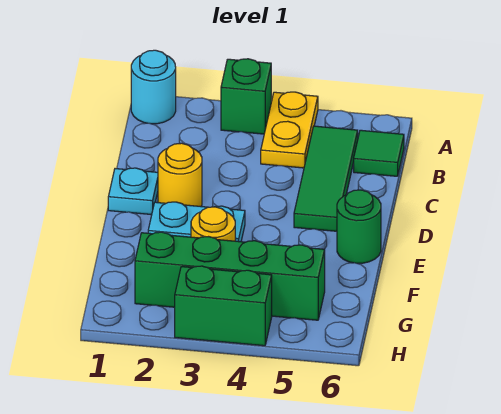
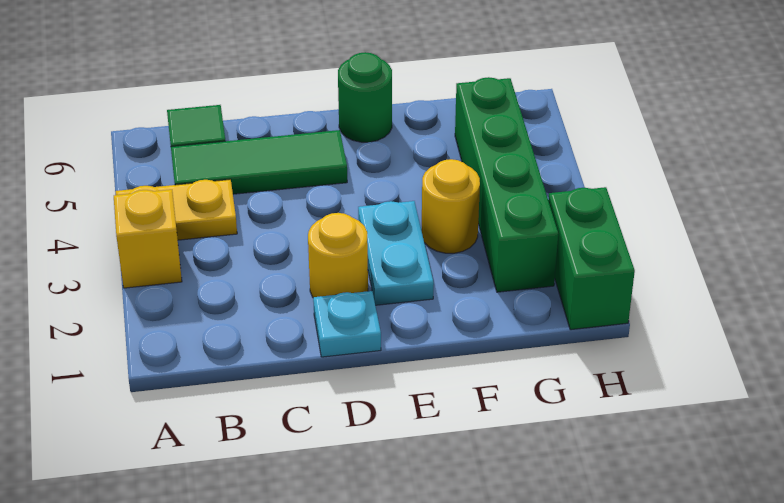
cyan 1x1 round brick [131,50,176,124] -> none
green 1x1 brick [221,59,271,134] -> yellow 1x1 brick [114,190,182,288]
green 1x2 brick [175,266,272,346] -> green 1x2 brick moved to [548,187,635,330]

